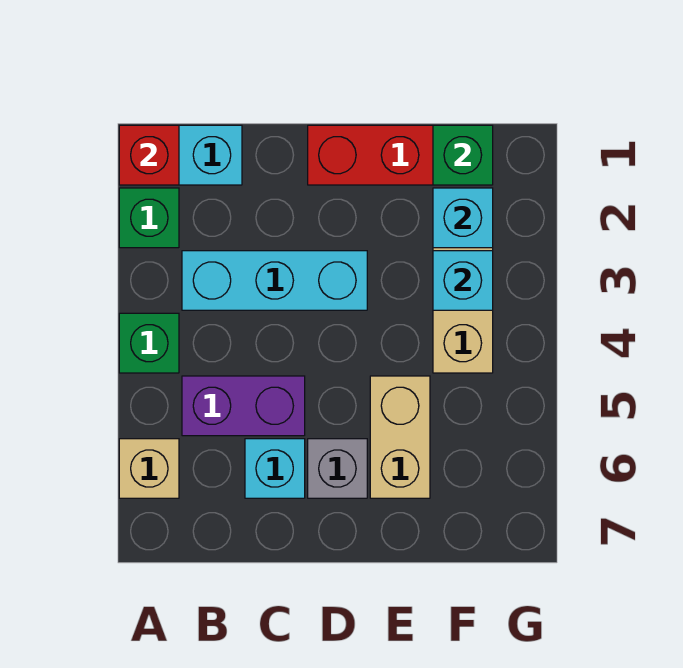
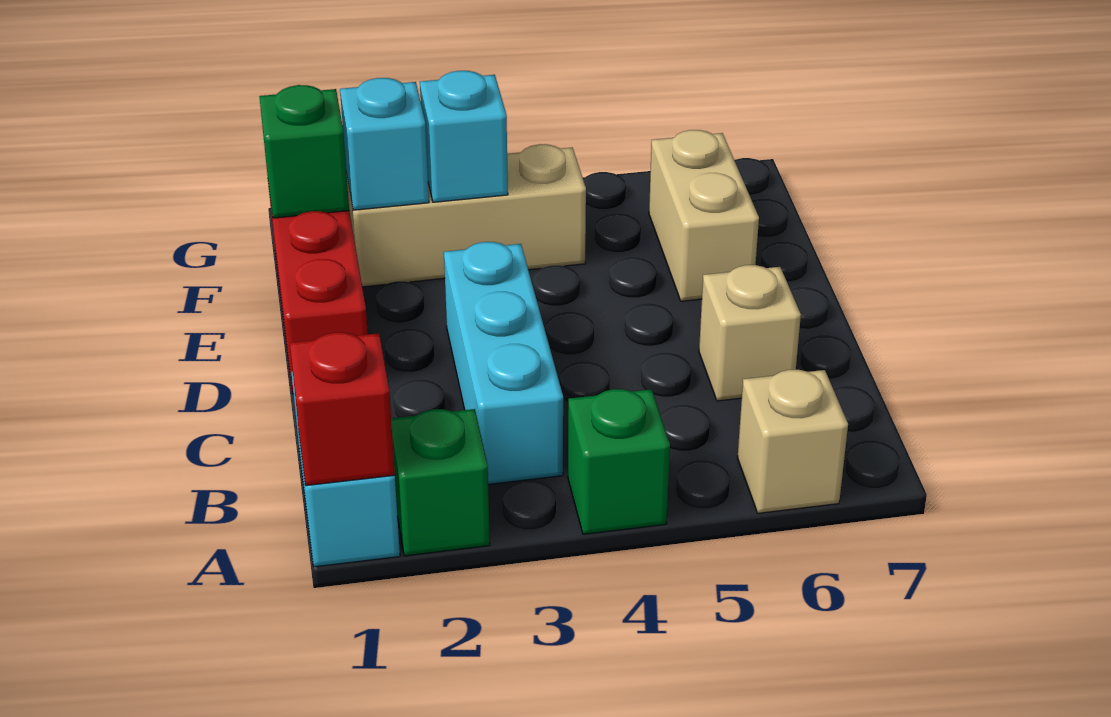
purple 1x2 brick [182,376,305,436] -> none
cyan 1x1 brick [245,439,305,498] -> tan 1x1 brick [699,265,801,401]
grey 1x1 brick [308,439,367,498] -> none
tan 1x2 brick [370,376,430,498] -> tan 1x2 brick turned to [649,130,759,301]

